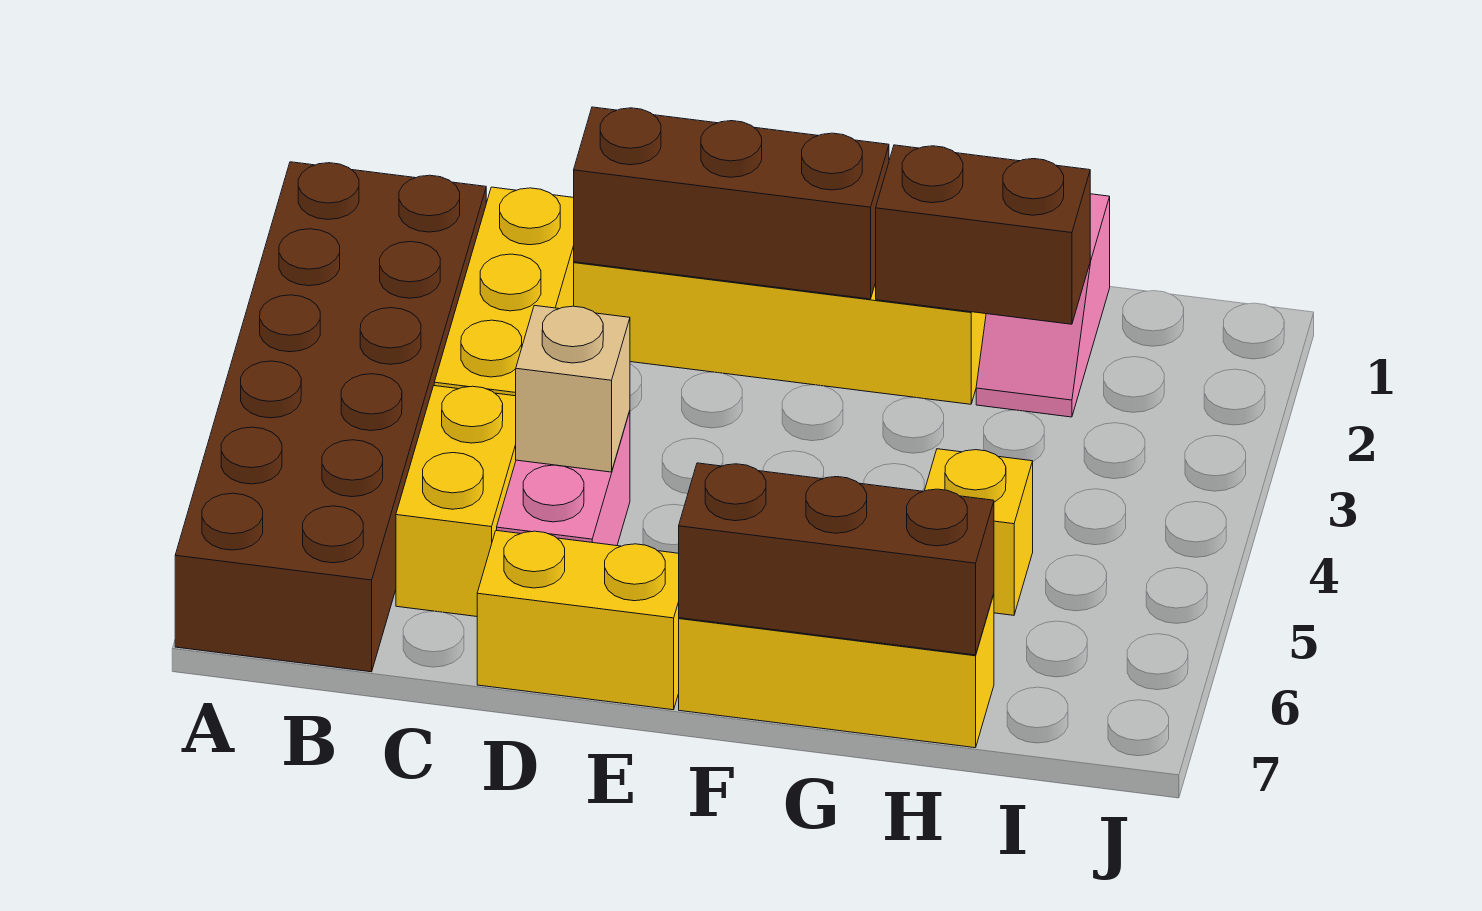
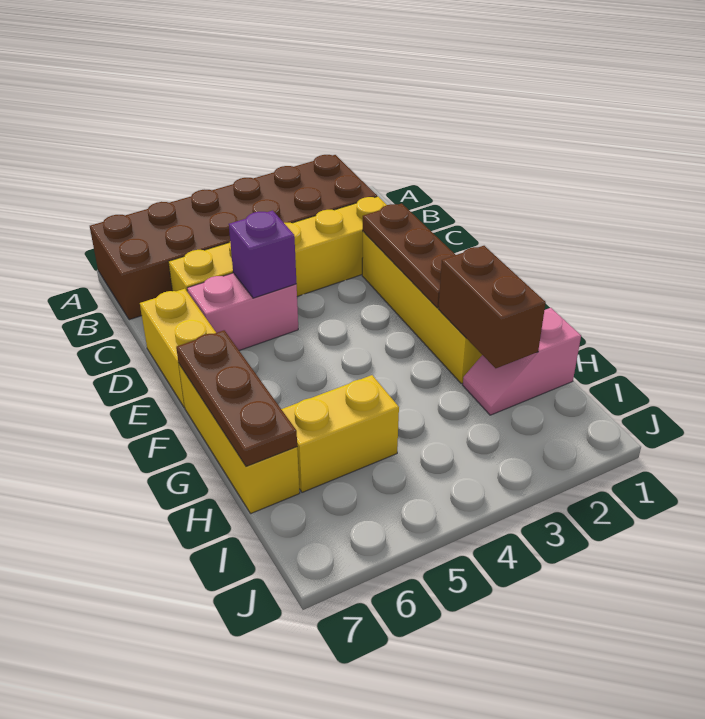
brown 1x3 brick [574,107,889,299] -> brown 1x3 plate [363,203,455,308]
tan 1x1 brick [516,305,630,472] -> purple 1x1 brick [229,211,297,298]
brown 1x3 brick [679,463,994,655] -> brown 1x3 plate [176,330,297,466]
yellow 1x1 brick [924,449,1033,615] -> yellow 1x2 brick [281,375,399,492]

